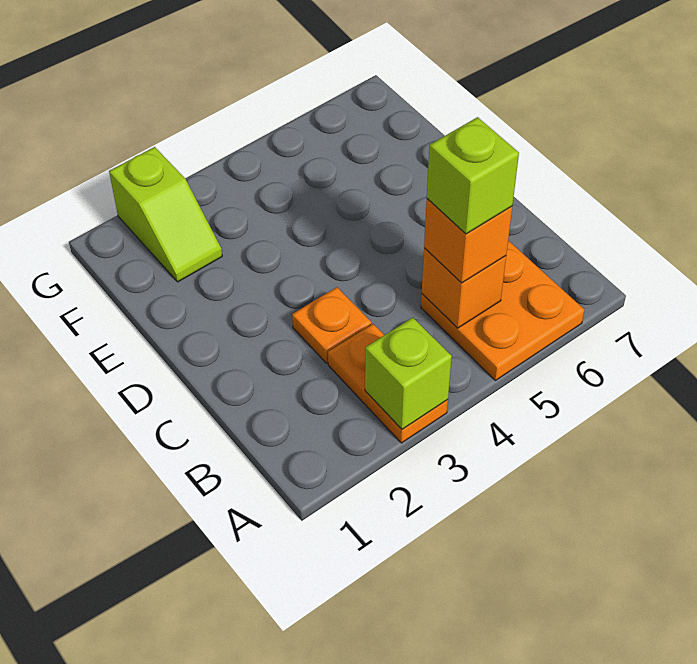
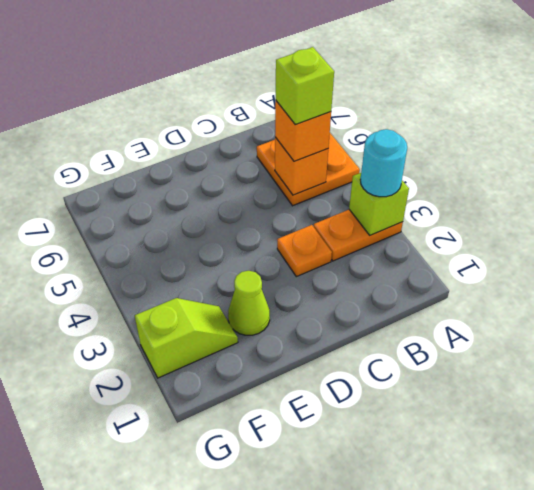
none -> cyan 1x1 round brick [360,129,407,197]
none -> lime 1x1 cone [228,271,270,335]

